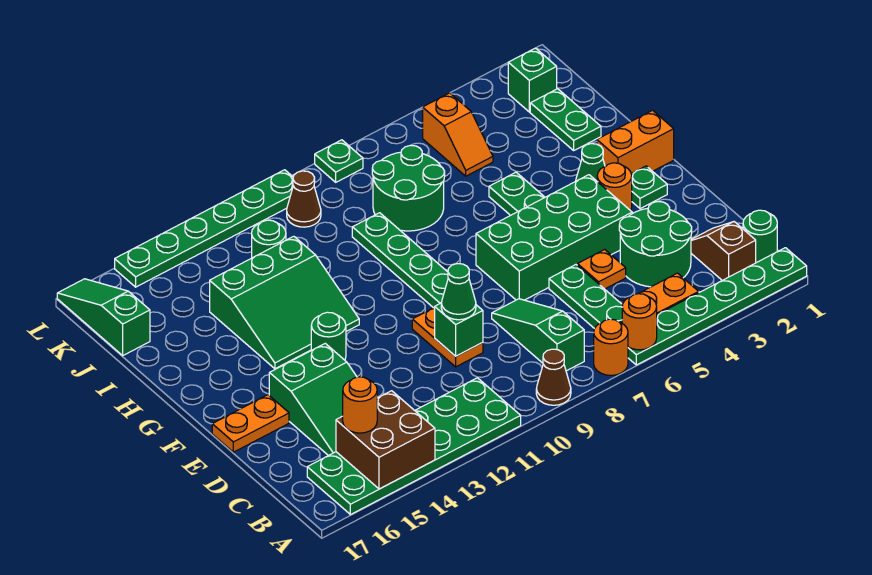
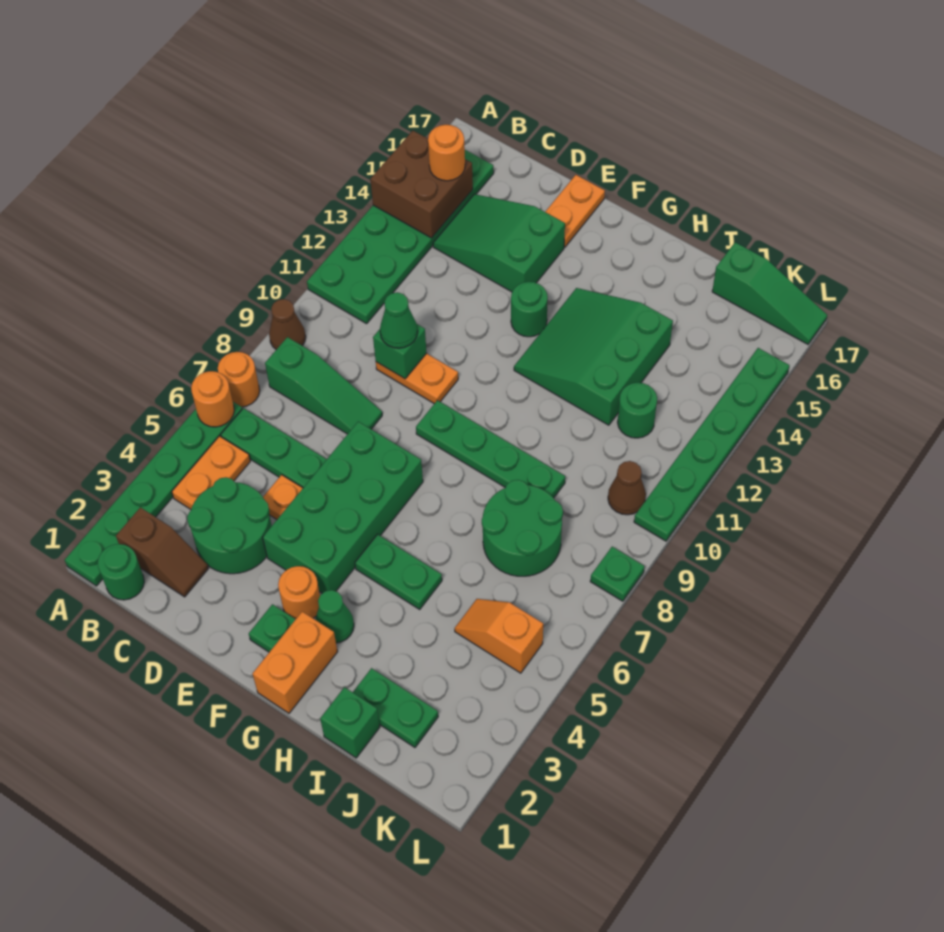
green 1x1 brick [508,48,557,112] -> green 1x1 brick moved to [320,687,380,758]

